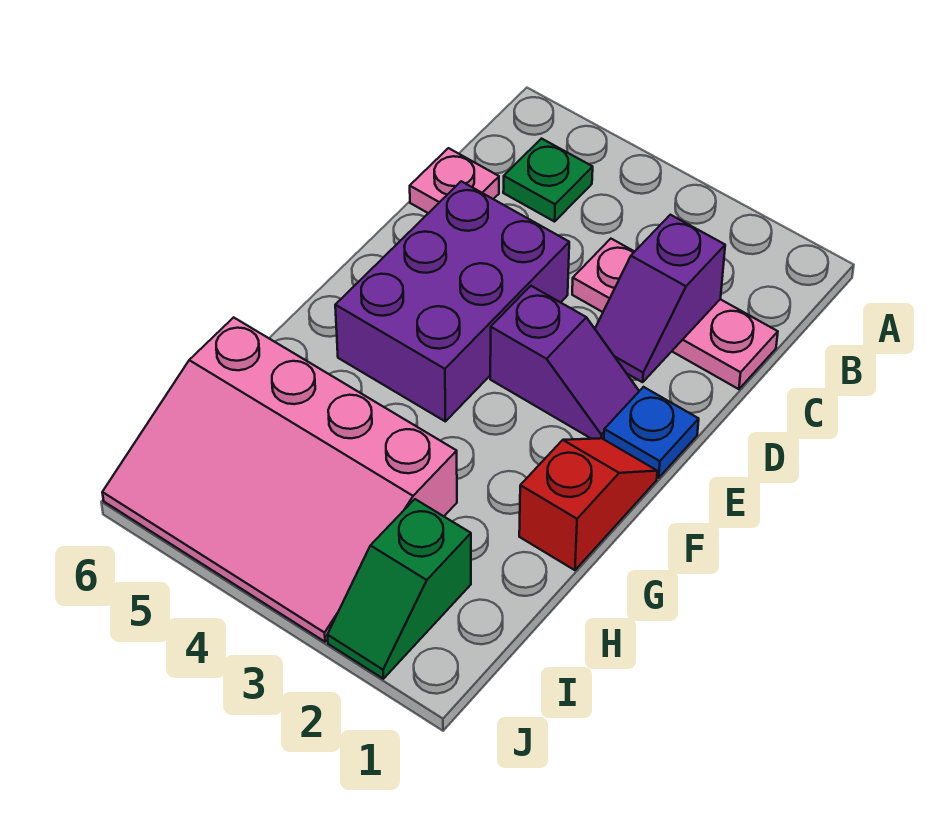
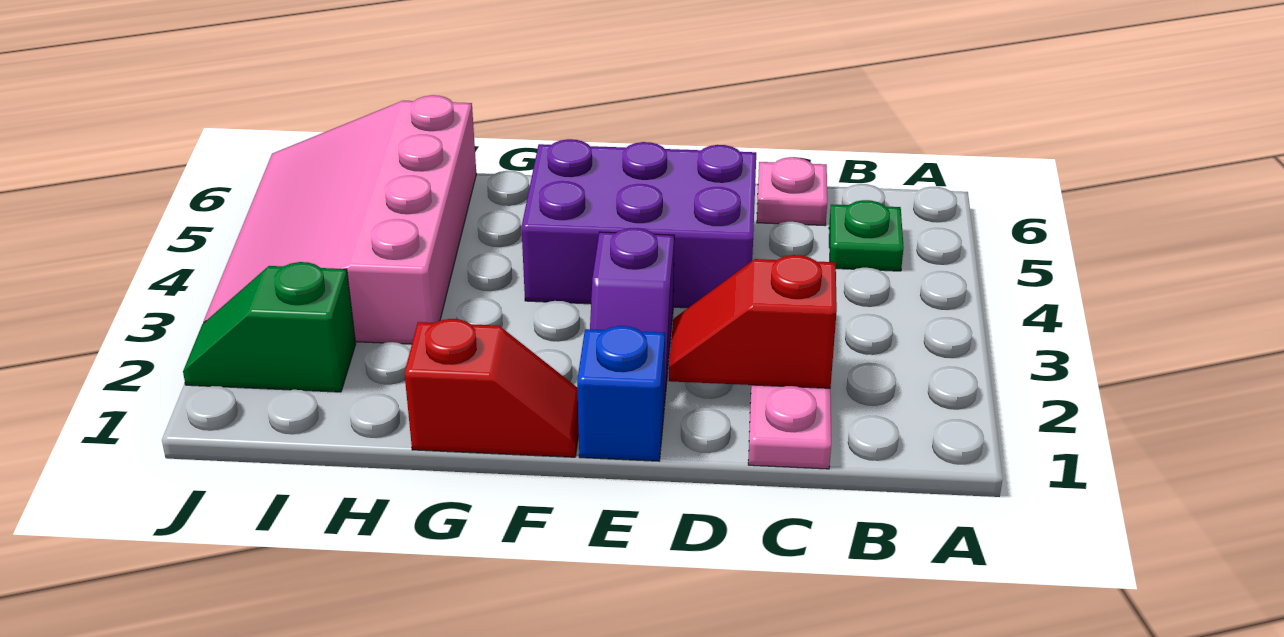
purple 1x2 slope [595,215,725,382] -> red 1x2 slope [669,255,837,388]
blue 1x1 plate [604,387,699,478] -> blue 1x1 brick [577,326,665,461]

